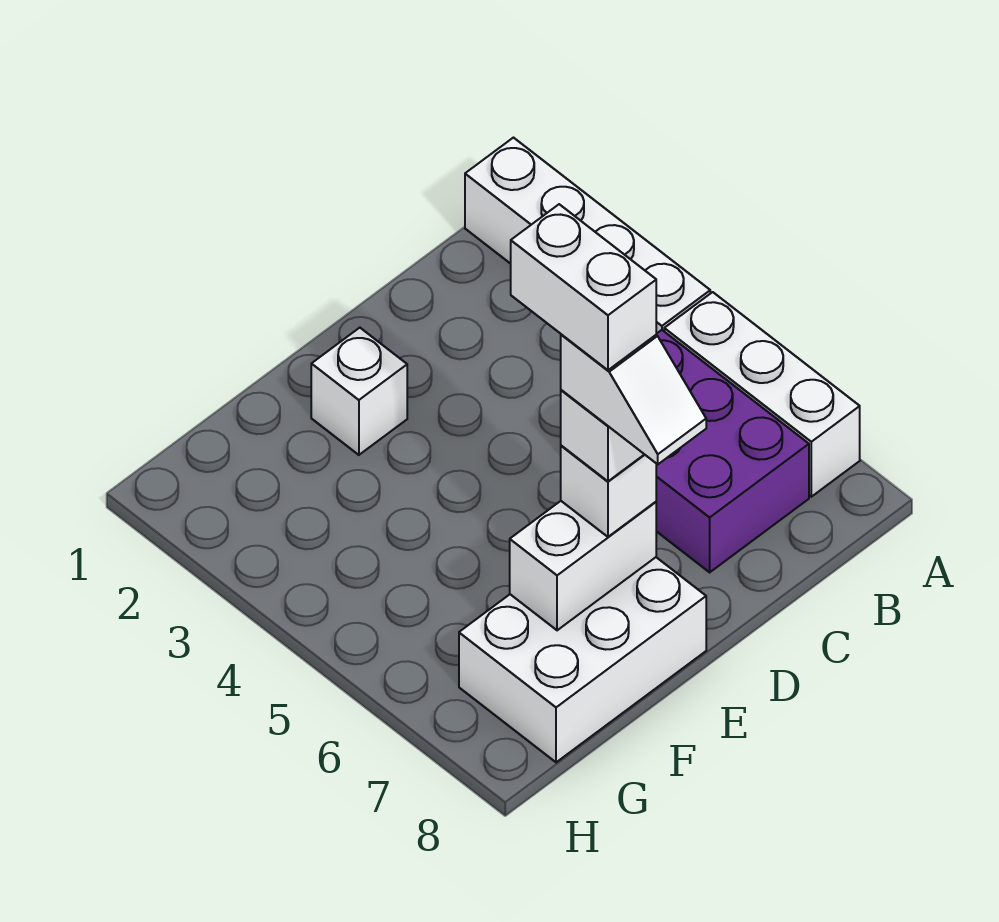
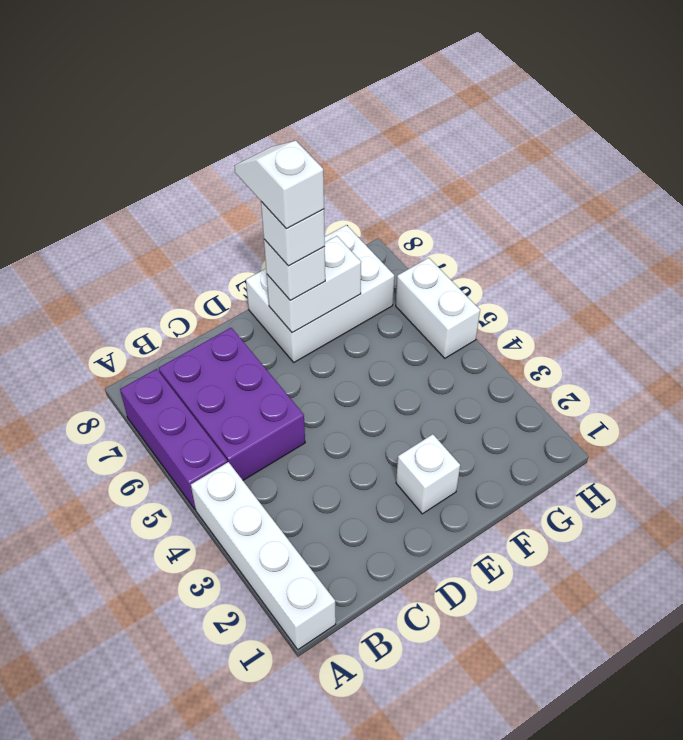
white 1x3 brick [664,292,860,497] -> purple 1x3 brick [120,369,227,509]
white 1x2 brick [511,204,656,370] -> white 1x2 brick moved to [396,258,480,358]

